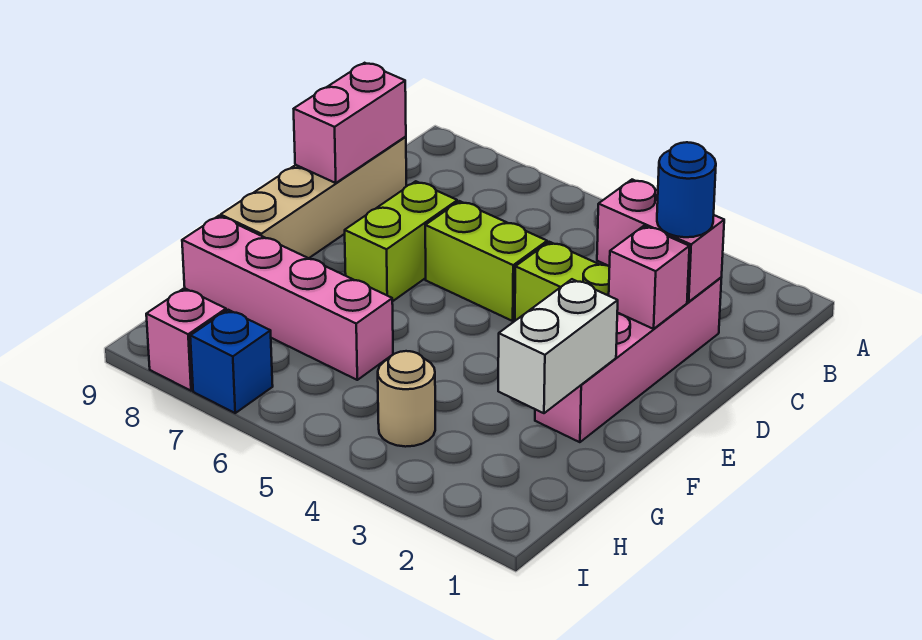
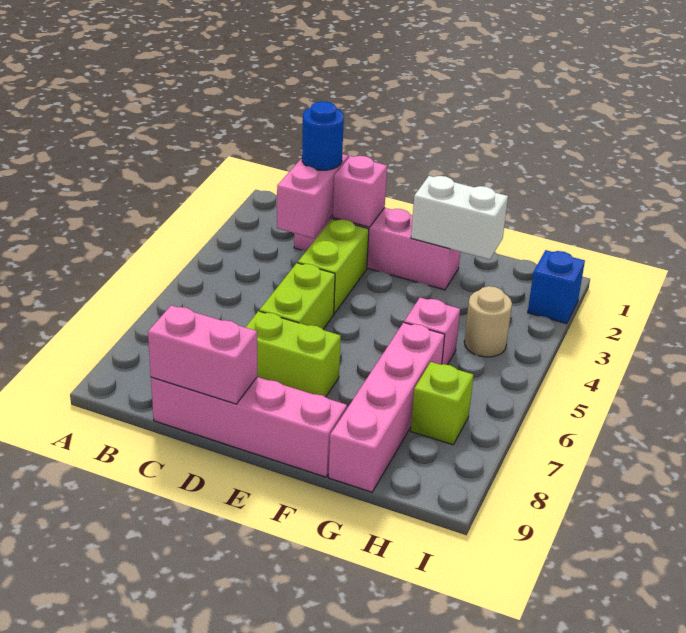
tan 1x4 brick [221,137,406,258] -> pink 1x4 brick [151,377,347,477]
none -> lime 1x1 brick [411,362,473,445]
blue 1x1 brick [190,310,273,413] -> blue 1x1 brick moved to [528,250,585,324]
pink 1x1 brick [146,288,226,391] -> pink 1x1 brick moved to [404,297,460,365]

